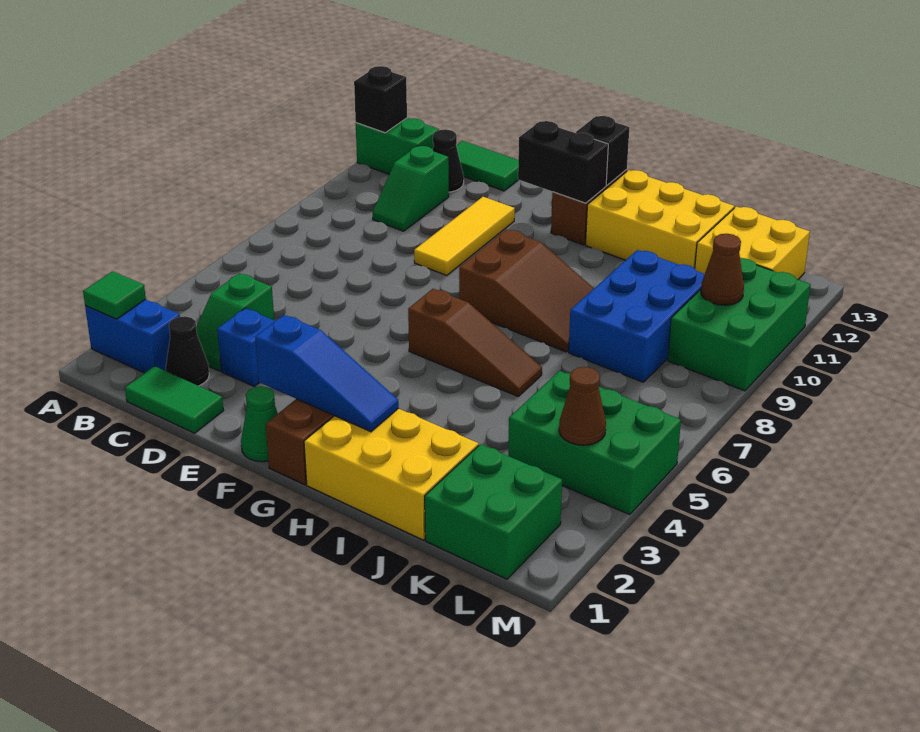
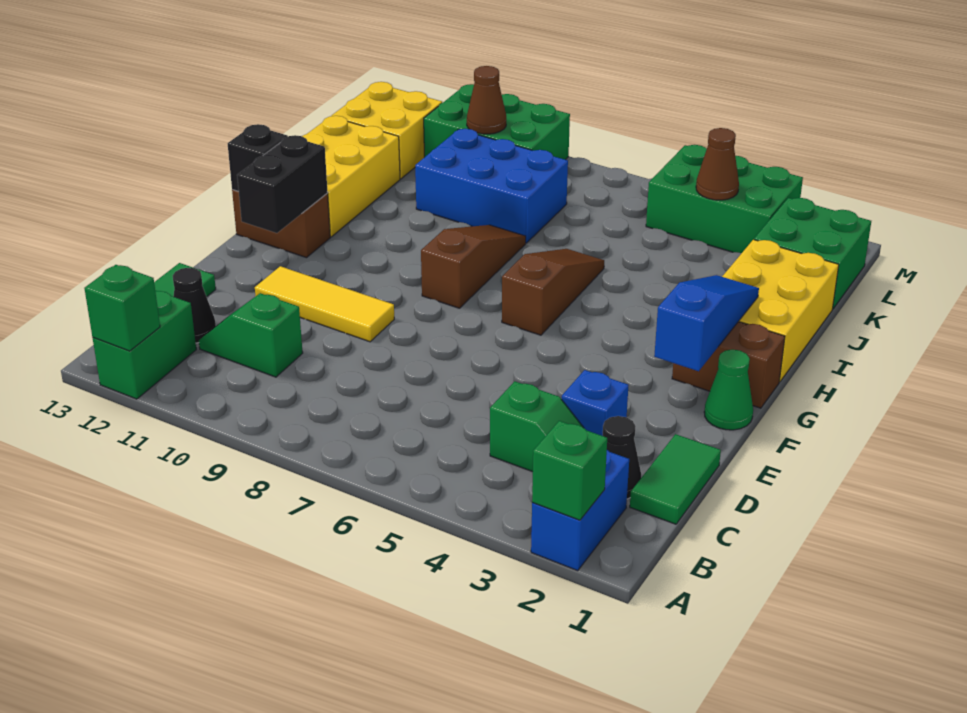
green 1x1 tile [83,271,146,319] -> green 1x1 brick [532,421,607,520]
black 1x1 brick [354,66,407,133] -> green 1x1 brick [84,265,160,351]
green 1x2 slope [373,146,449,231] -> green 1x2 slope turned to [199,293,303,377]
brown 2x3 slope [459,230,594,352] -> brown 1x3 slope [421,225,526,308]
green 2x3 brick [508,371,681,515] -> green 2x3 brick turned to [646,145,803,253]

